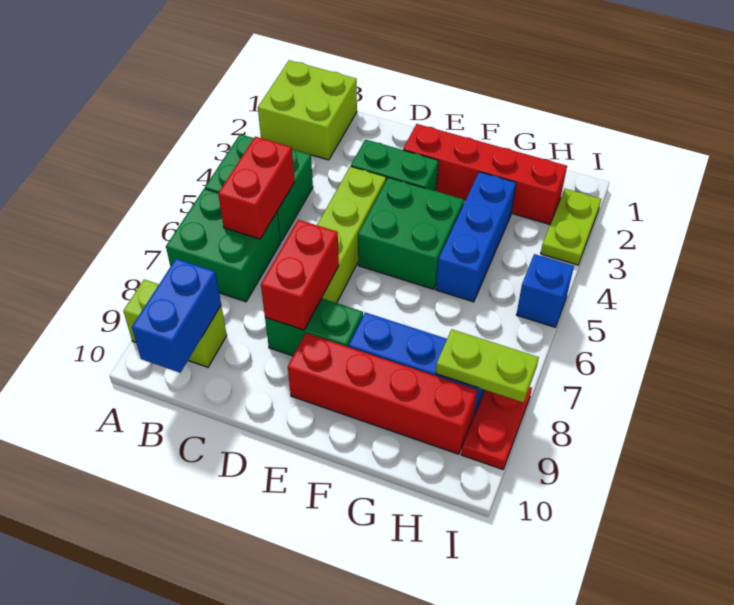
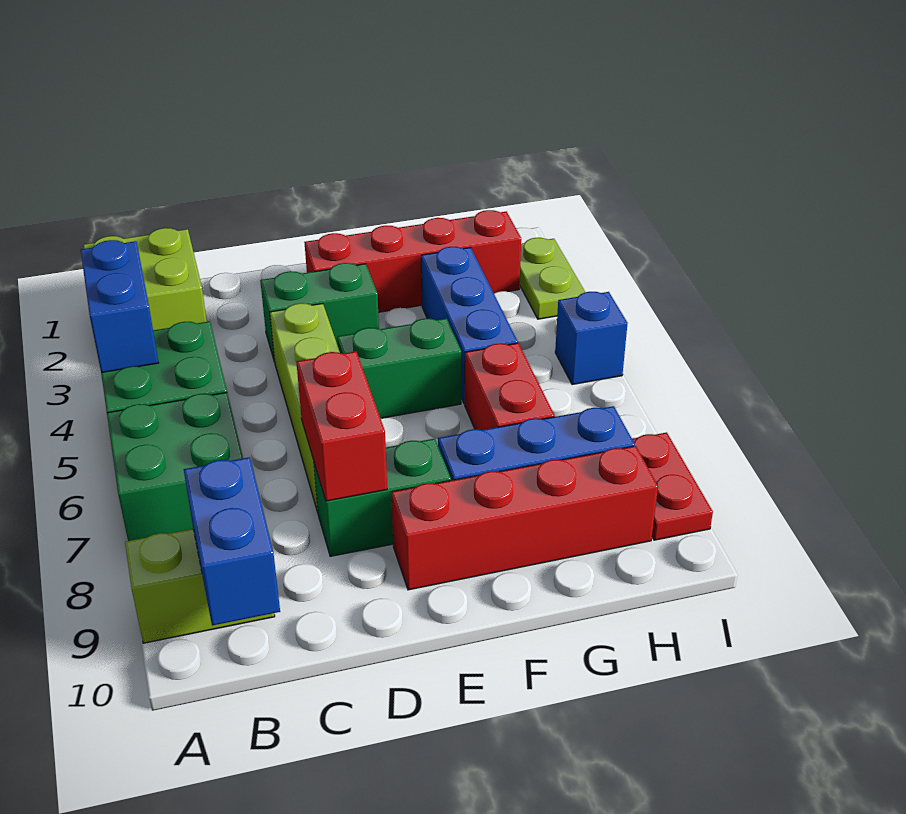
none -> blue 1x2 brick [81,240,158,373]
red 1x2 brick [218,137,295,239] -> red 1x2 brick moved to [465,343,554,430]
green 2x2 brick [358,177,464,289] -> green 1x2 brick [337,318,461,418]
lime 1x2 plate [436,329,539,402] -> none

